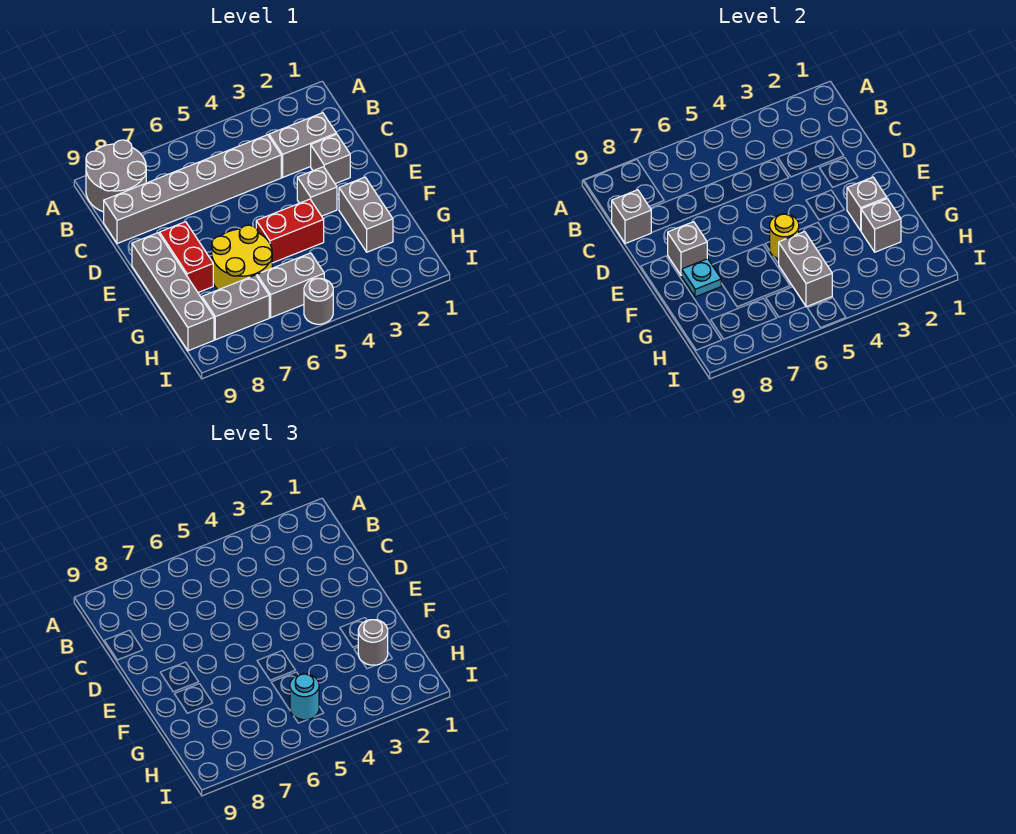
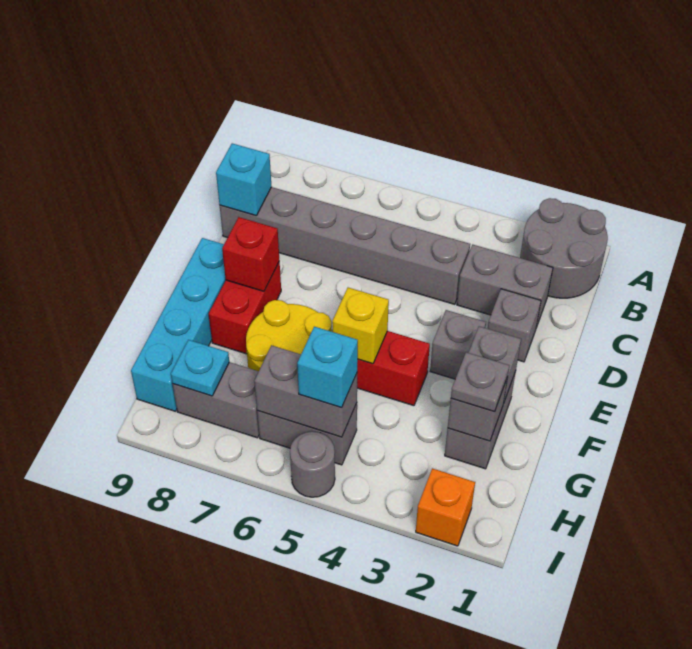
grey 2x2 round brick [86,140,146,212] -> grey 2x2 round brick moved to [520,198,608,298]
grey 1x1 brick [611,190,651,244] -> cyan 1x1 brick [216,143,271,216]
grey 1x1 brick [668,222,707,275] -> red 1x1 brick [222,217,279,291]
grey 1x4 brick [132,233,214,351] -> cyan 1x4 brick [131,238,226,411]
yellow 1x1 round brick [770,214,799,259] -> yellow 1x1 brick [332,288,389,364]
cyan 1x1 plate [681,259,722,297] -> cyan 1x1 plate moved to [171,340,229,396]
grey 1x1 round brick [358,620,388,665] -> grey 1x1 plate [451,352,509,412]
grey 1x2 brick [779,232,832,307] -> grey 1x2 brick turned to [254,345,357,437]
cyan 1x1 round brick [290,674,319,720] -> cyan 1x1 brick [297,327,358,408]
none -> orange 1x1 brick [416,468,475,546]

